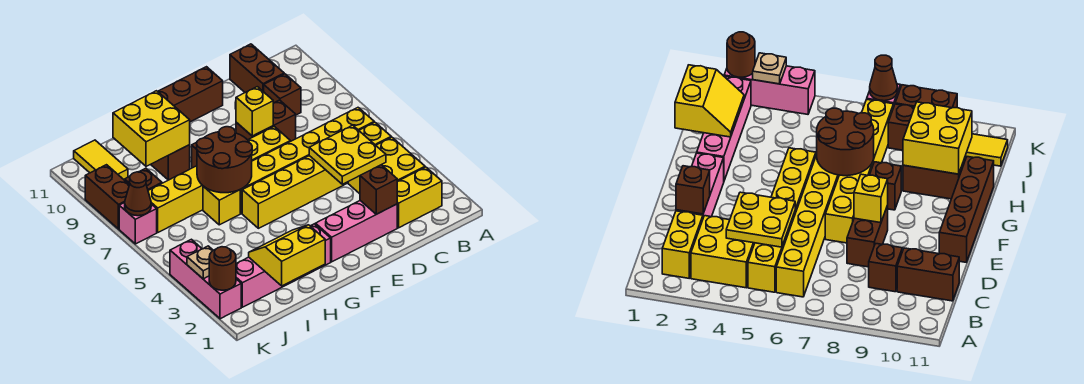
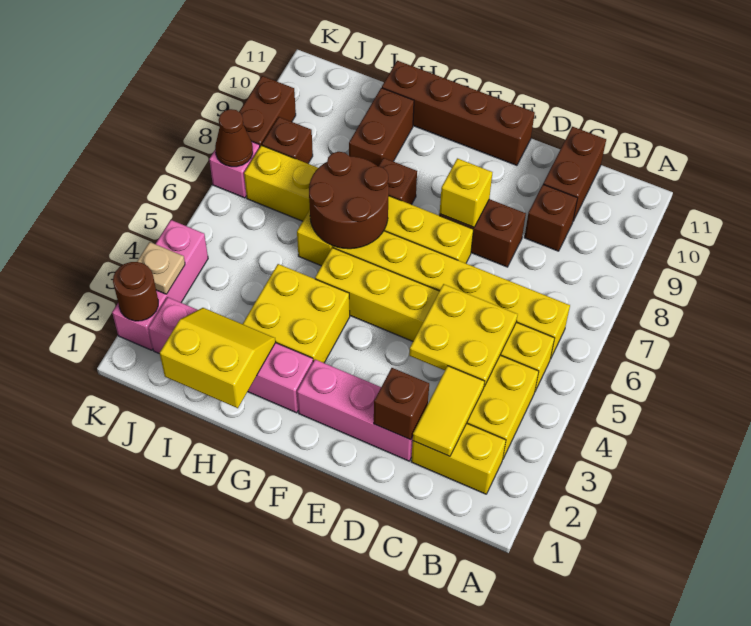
yellow 2x2 brick [113,91,190,166] -> yellow 2x2 brick moved to [243,264,350,363]
yellow 1x2 tile [74,140,128,179] -> yellow 1x2 tile moved to [413,366,485,456]

